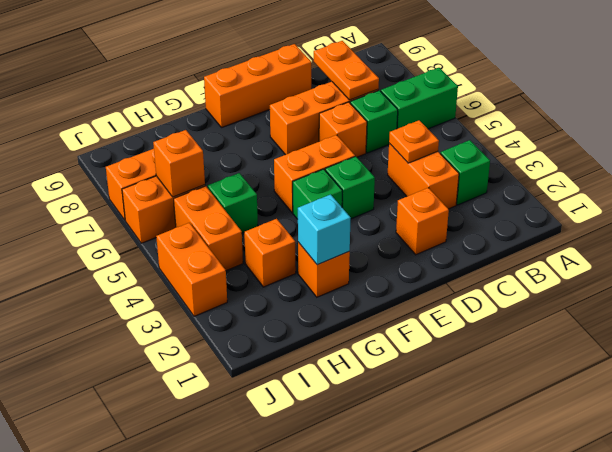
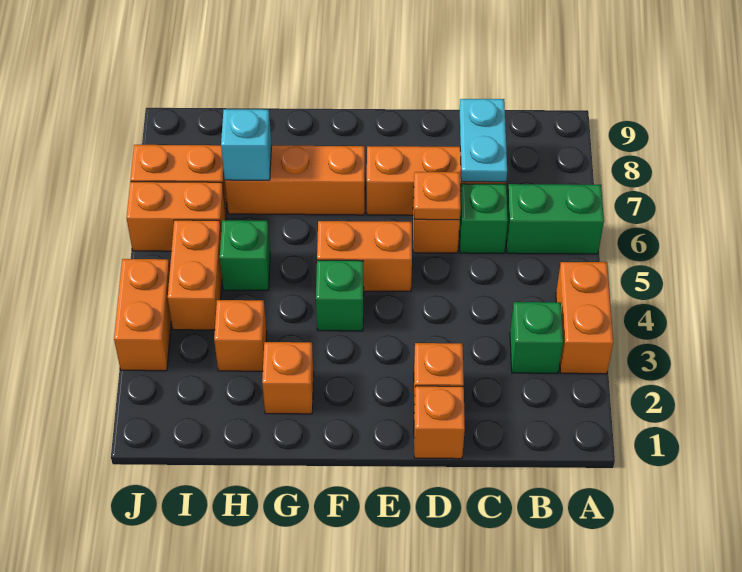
orange 1x2 brick [388,143,459,209] -> orange 1x2 brick moved to [556,262,613,374]
orange 1x1 plate [389,120,439,163] -> orange 1x1 plate moved to [414,172,461,220]
orange 1x2 plate [314,41,379,100] -> cyan 1x2 plate [460,99,507,182]
orange 1x3 brick [204,44,311,128] -> orange 1x3 brick moved to [225,146,365,215]
green 1x1 brick [325,156,375,219] -> none
cyan 1x1 brick [298,194,351,265] -> cyan 1x1 brick moved to [221,109,272,180]
orange 1x1 brick [153,130,205,197] -> orange 1x1 brick moved to [414,386,465,459]

